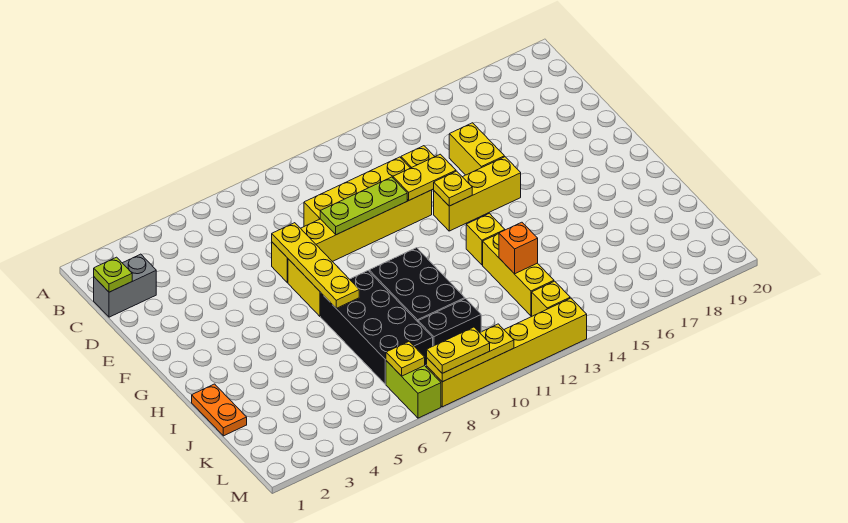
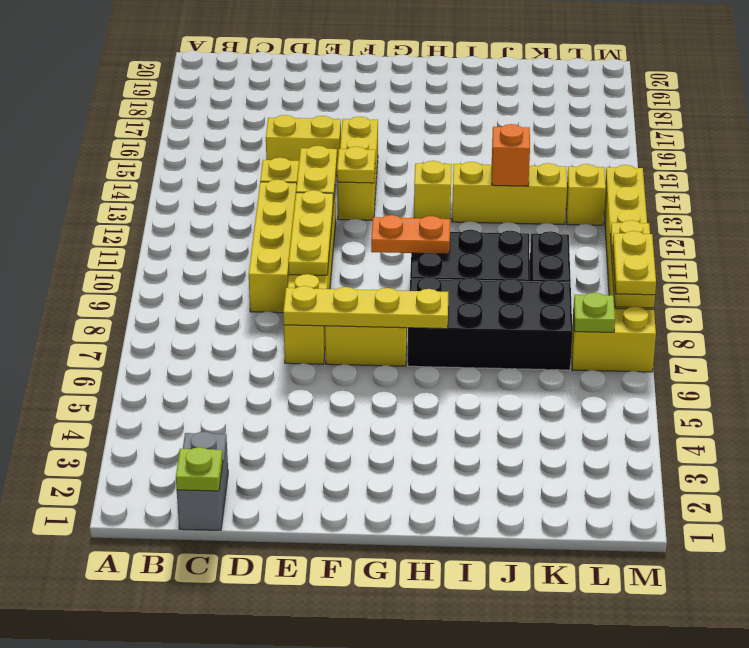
lime 1x3 plate [320,177,407,235] -> yellow 1x3 plate [289,190,333,275]
orange 1x2 plate [192,384,247,436] -> orange 1x2 plate moved to [371,215,450,254]
lime 1x2 brick [386,361,441,418] -> yellow 1x2 brick [571,307,656,372]
yellow 1x1 plate [386,342,425,376] -> lime 1x1 plate [574,293,615,332]

